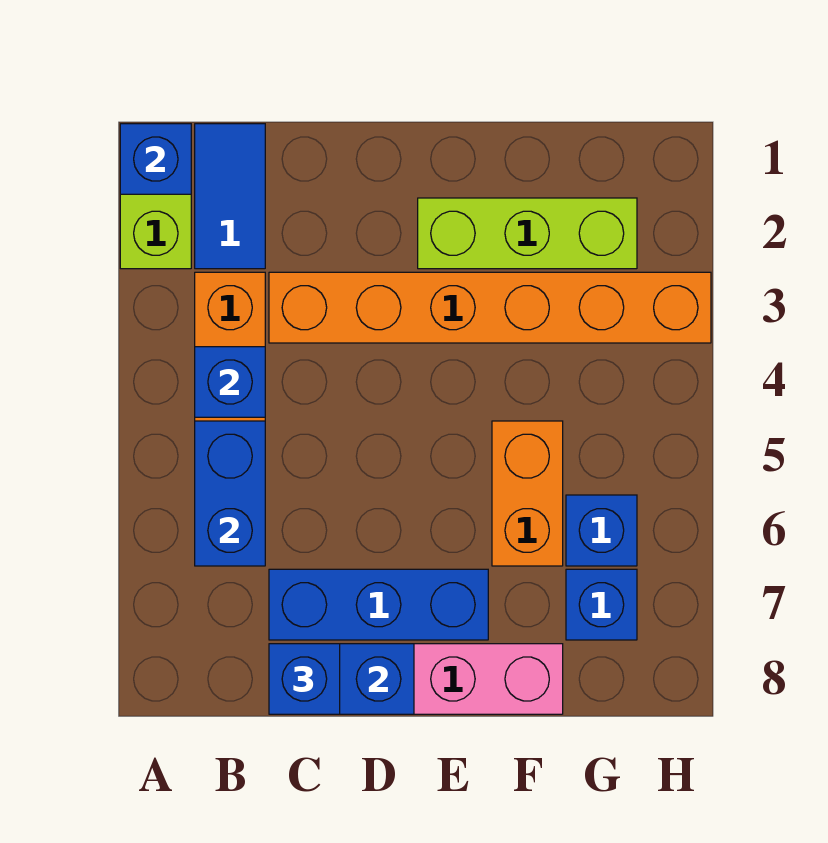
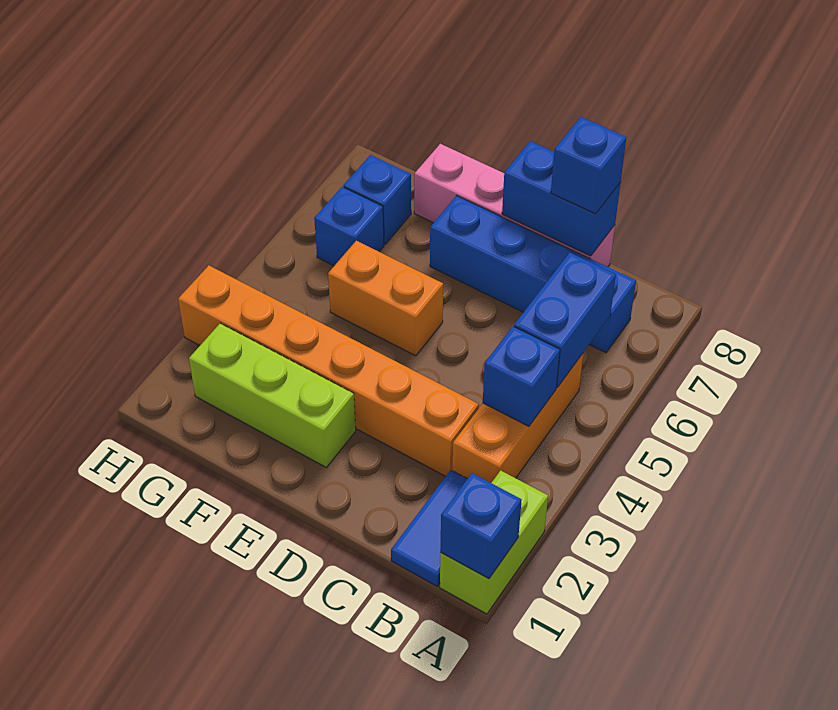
blue 1x3 brick [269,569,488,640] -> blue 1x4 brick [430,196,636,353]
orange 1x2 brick [492,421,563,566] -> orange 1x2 brick turned to [328,241,443,356]

